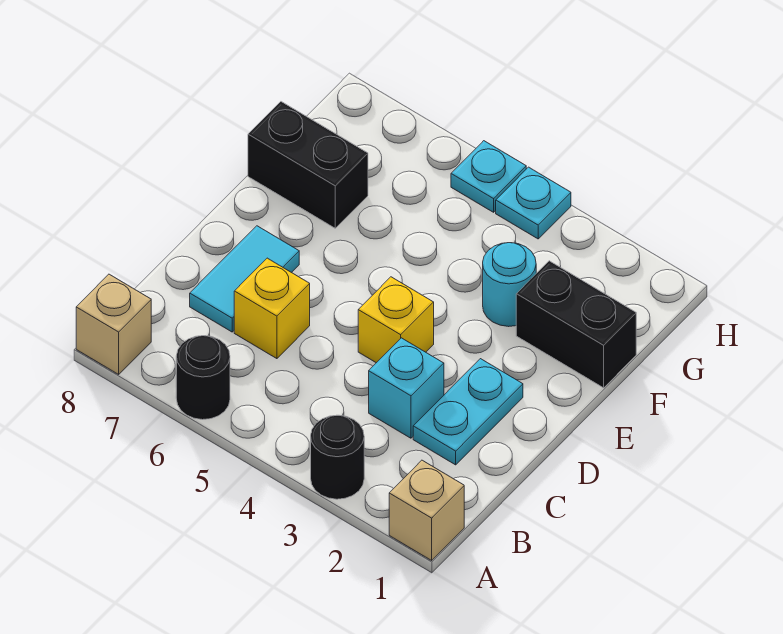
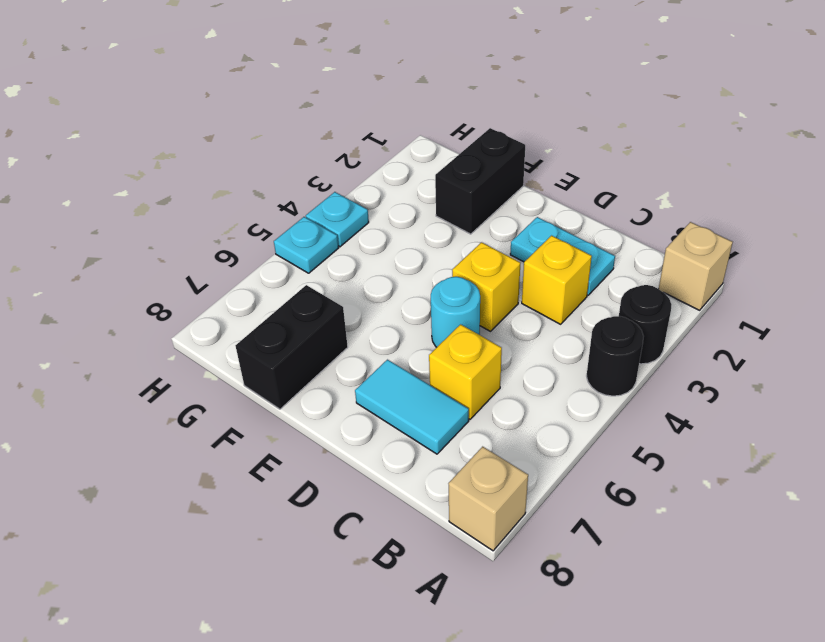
black 1x1 round brick [176,336,230,420] -> black 1x1 round brick moved to [587,316,644,396]
cyan 1x1 brick [369,338,444,438] -> yellow 1x1 brick [522,236,592,324]
cyan 1x1 round brick [483,243,536,327] -> cyan 1x1 round brick moved to [431,277,480,347]

